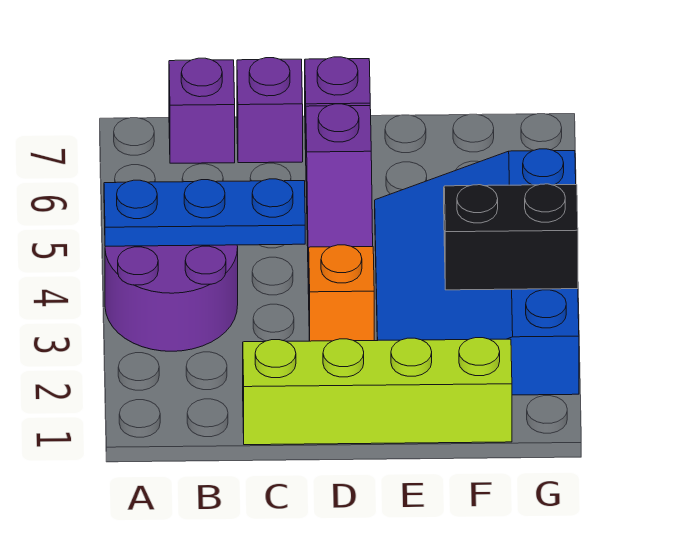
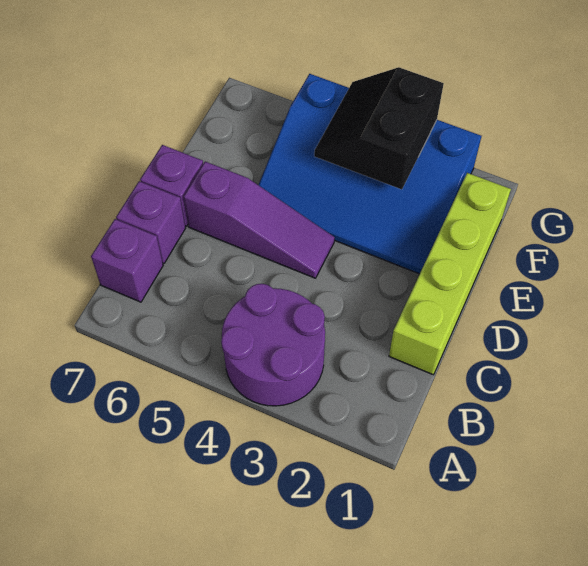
blue 1x3 plate [104,179,305,246] -> none
orange 1x1 brick [309,245,374,341] -> none

